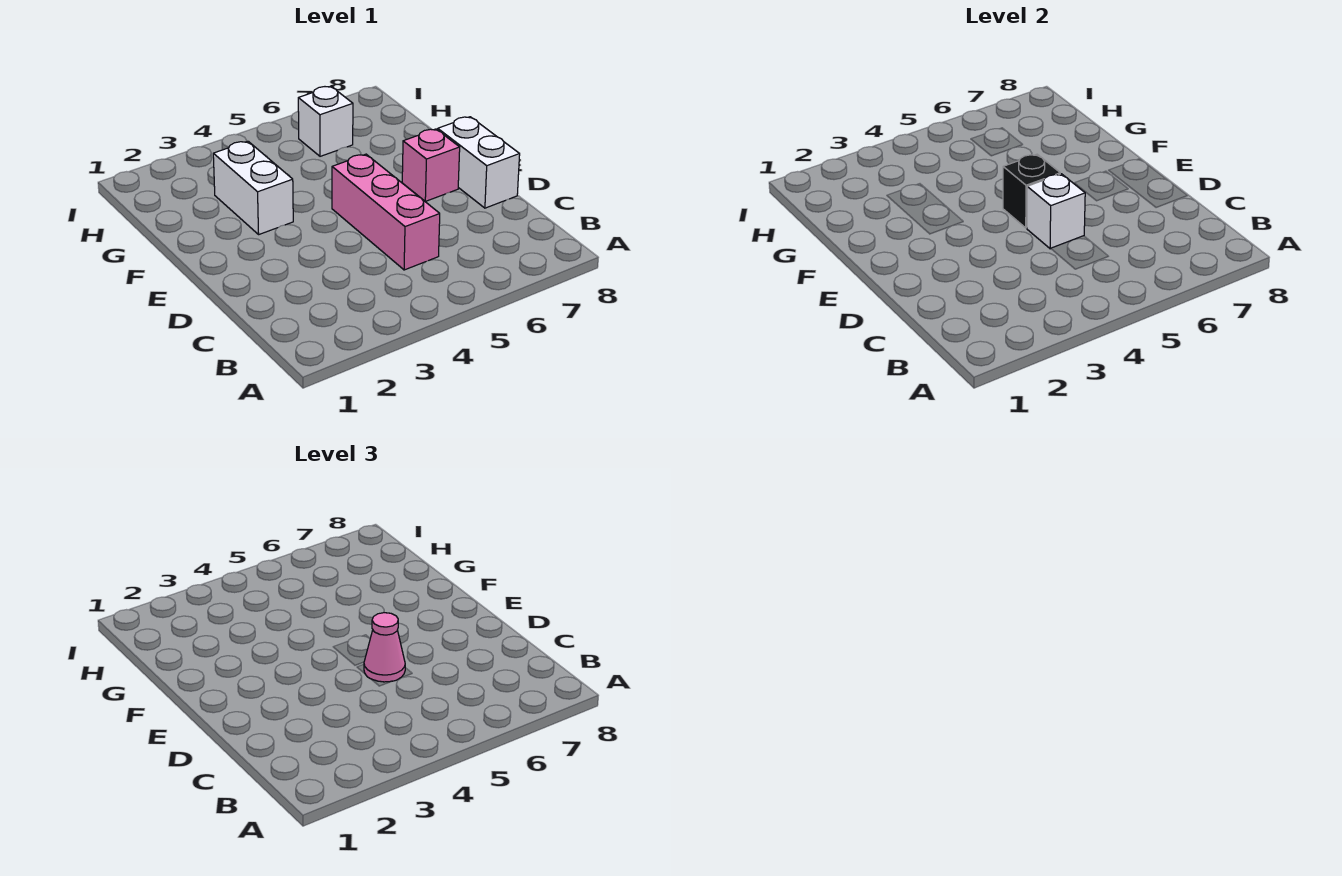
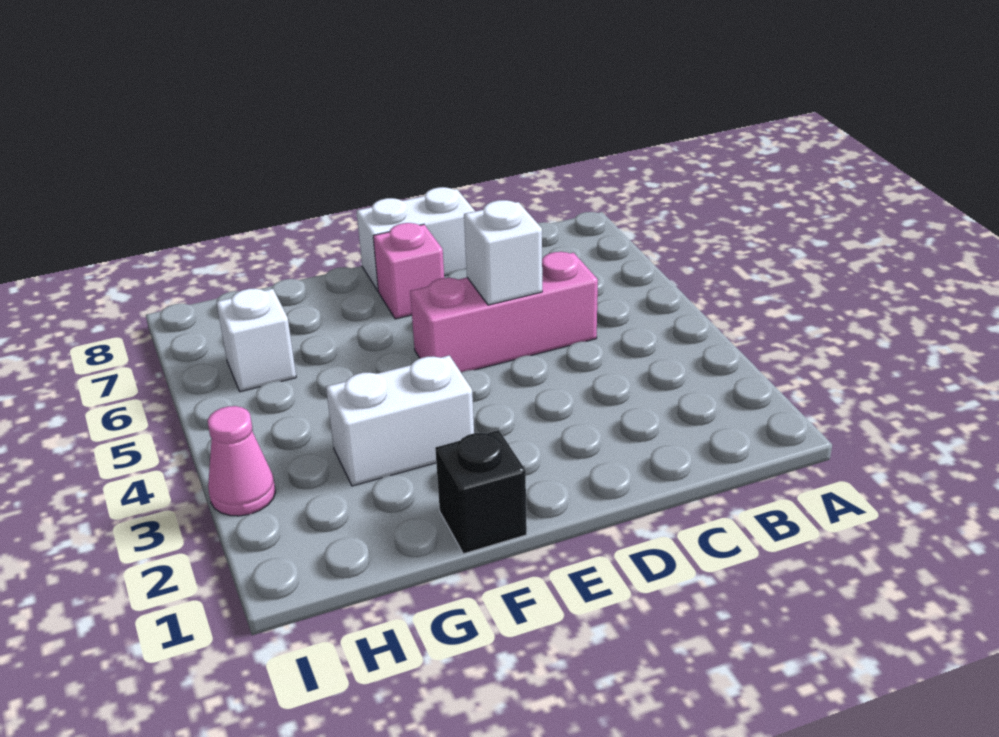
pink 1x1 cone [364,613,405,682] -> pink 1x1 cone moved to [208,406,275,516]
black 1x1 brick [1003,154,1060,228] -> black 1x1 brick moved to [435,430,527,554]

